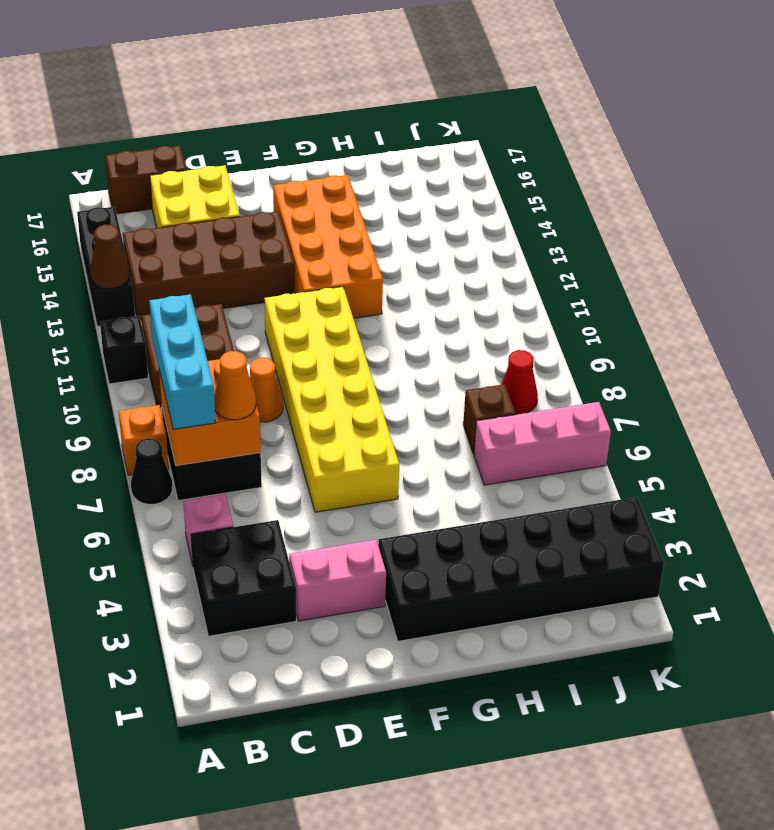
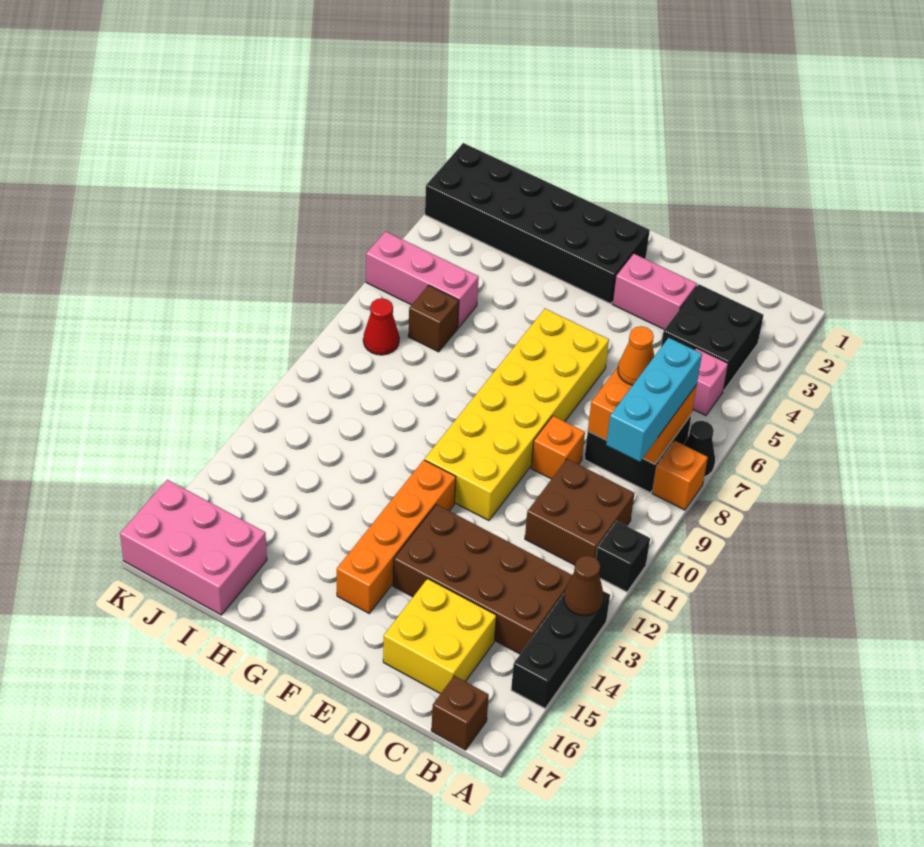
brown 1x2 brick [105,146,187,214] -> brown 1x1 brick [431,676,489,750]
orange 1x1 cone [250,358,283,422] -> orange 1x1 brick [531,416,585,479]
orange 2x4 brick [273,175,383,318] -> orange 1x4 brick [337,460,456,613]
none -> pink 2x3 brick [120,480,267,615]

